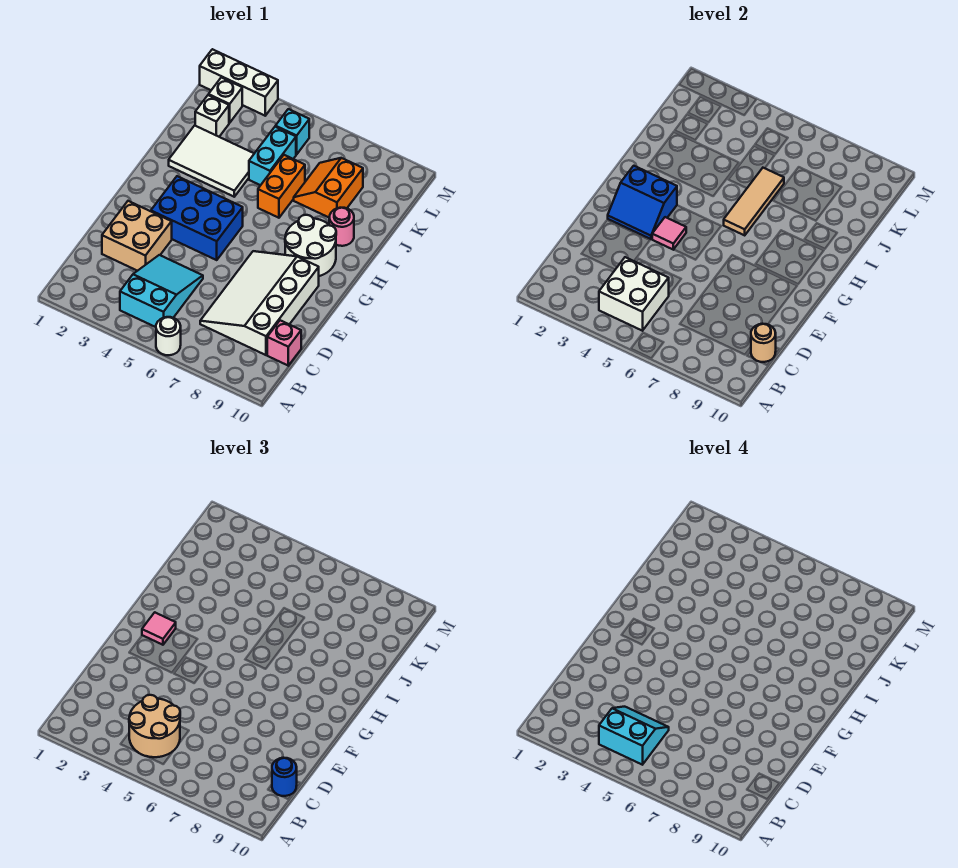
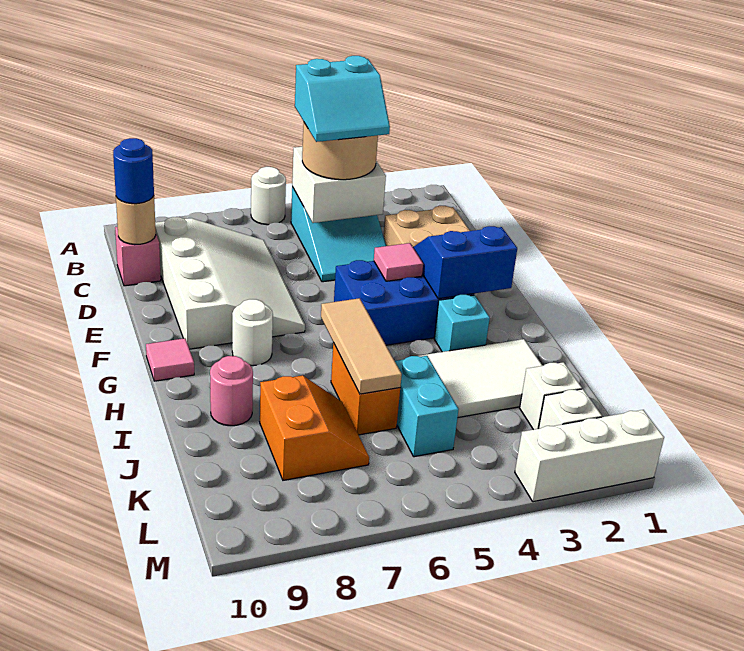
pink 1x1 tile [142,612,176,645] -> pink 1x1 tile moved to [146,338,194,381]
white 2x2 round brick [285,215,336,276] -> white 1x1 round brick [232,299,273,366]
cyan 1x1 brick [275,109,309,154] -> cyan 1x1 brick moved to [434,295,490,352]

